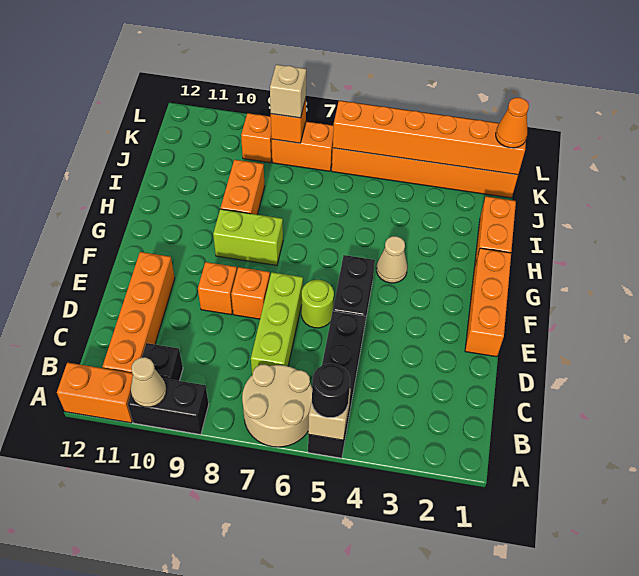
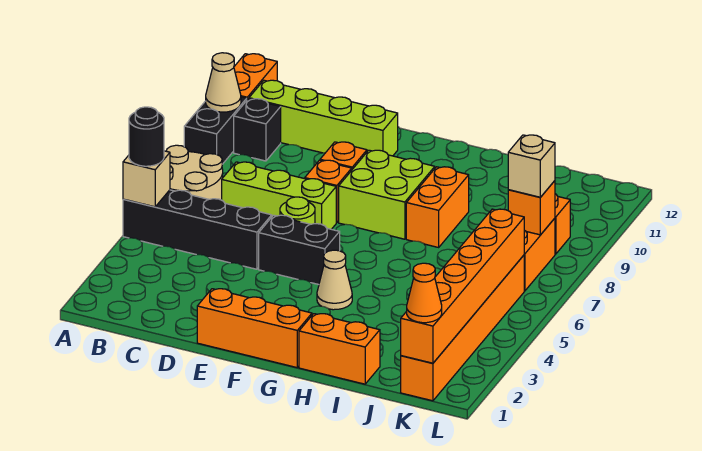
orange 1x4 brick [103,252,175,373] -> lime 1x4 brick [249,80,398,156]
lime 1x2 brick [213,209,283,265] -> lime 2x2 brick [339,150,435,239]
orange 1x2 brick [221,160,265,215] -> orange 1x2 brick turned to [406,167,469,247]

